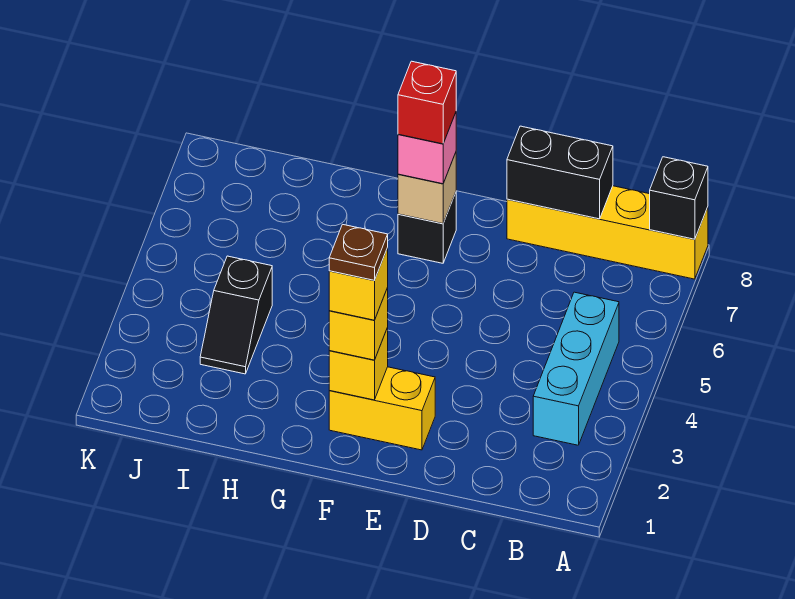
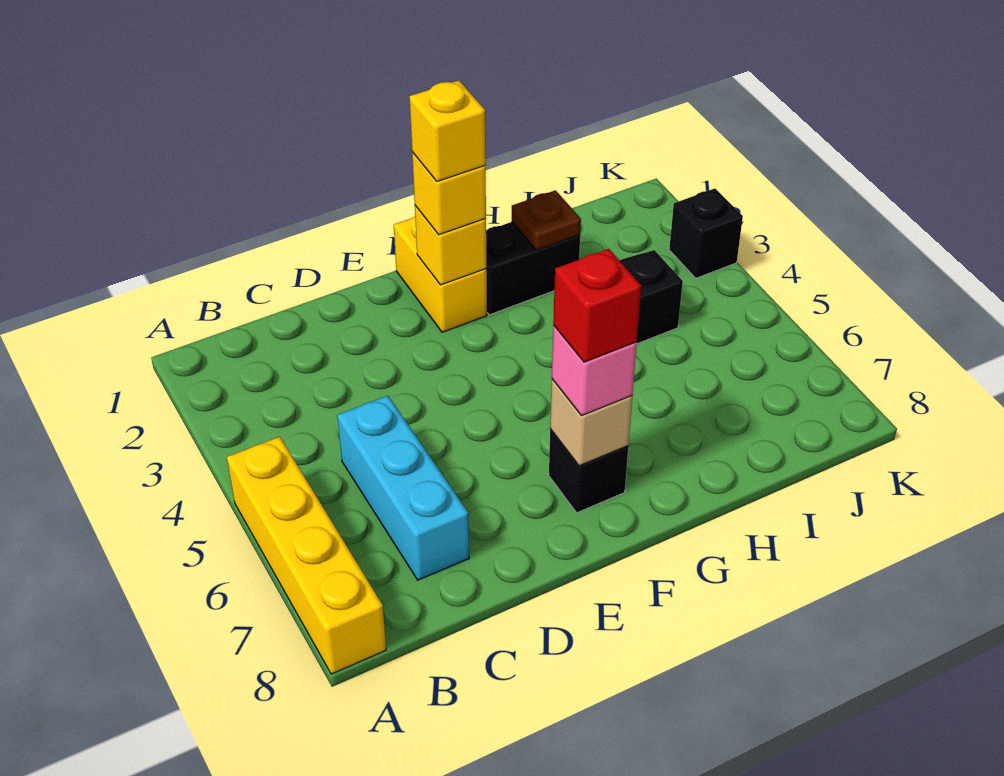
yellow 1x4 brick [507,186,708,279] -> yellow 1x4 brick turned to [227,437,386,674]
black 1x1 brick [650,157,708,239] -> black 1x1 brick moved to [669,188,743,278]
cyan 1x3 brick [533,292,619,445] -> cyan 1x3 brick moved to [337,396,469,580]
black 1x2 brick [507,126,613,219] -> black 1x2 brick moved to [486,222,580,315]
yellow 1x2 brick [329,367,435,450] -> yellow 1x2 brick turned to [394,216,487,332]
brown 1x1 plate [329,224,388,281] -> brown 1x1 plate moved to [512,190,581,250]

